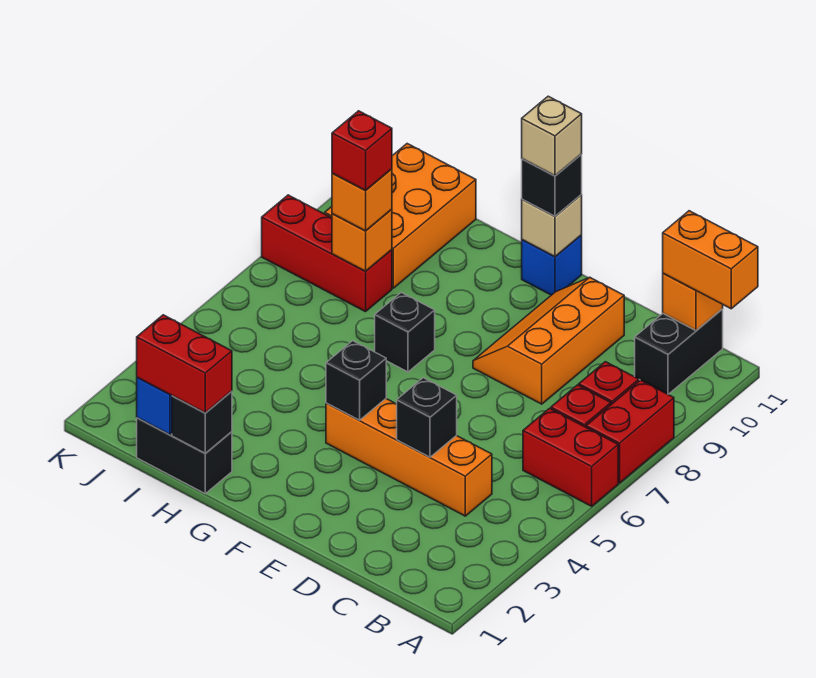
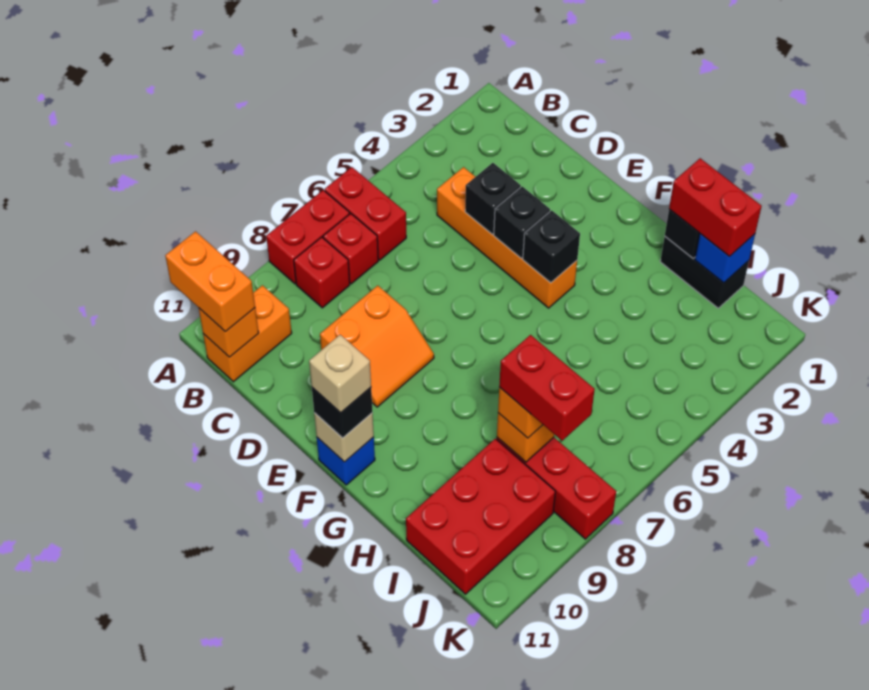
black 1x2 brick [635,309,723,394] -> orange 1x2 brick [203,285,292,382]
orange 2x3 slope [473,278,624,404] -> orange 2x2 slope [320,286,434,407]
black 1x1 brick [375,293,435,372] -> black 1x1 brick moved to [494,187,550,258]
red 1x1 brick [332,111,392,191] -> red 1x2 brick [499,335,595,441]
orange 2x3 brick [325,144,476,288] -> red 2x3 brick [406,439,555,594]

